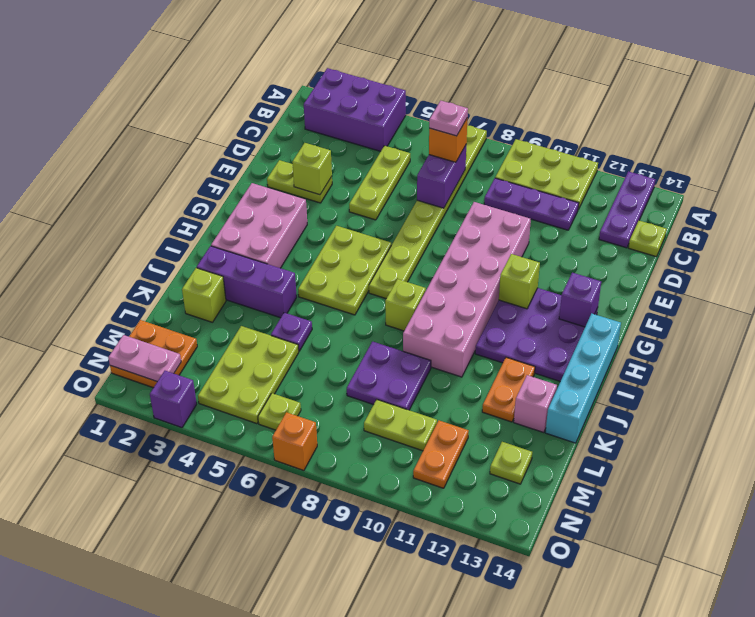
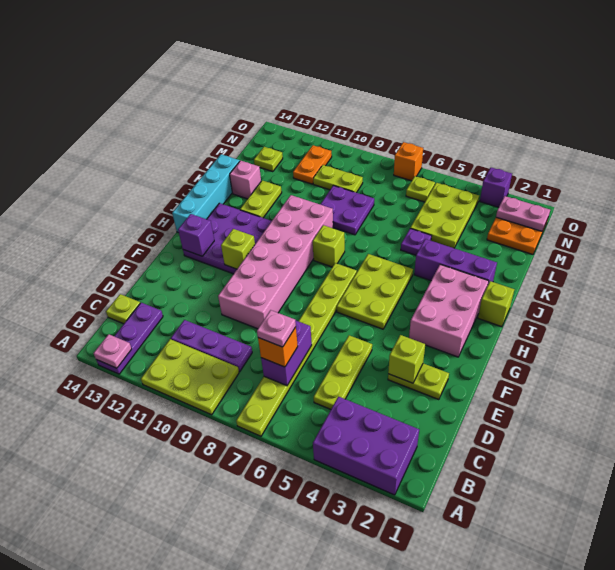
none -> pink 1x1 plate [94,334,132,368]
orange 1x2 plate [482,357,535,422] -> lime 1x2 plate [240,181,282,218]
lime 1x1 brick [182,268,226,322] -> lime 1x1 brick moved to [478,281,514,327]

